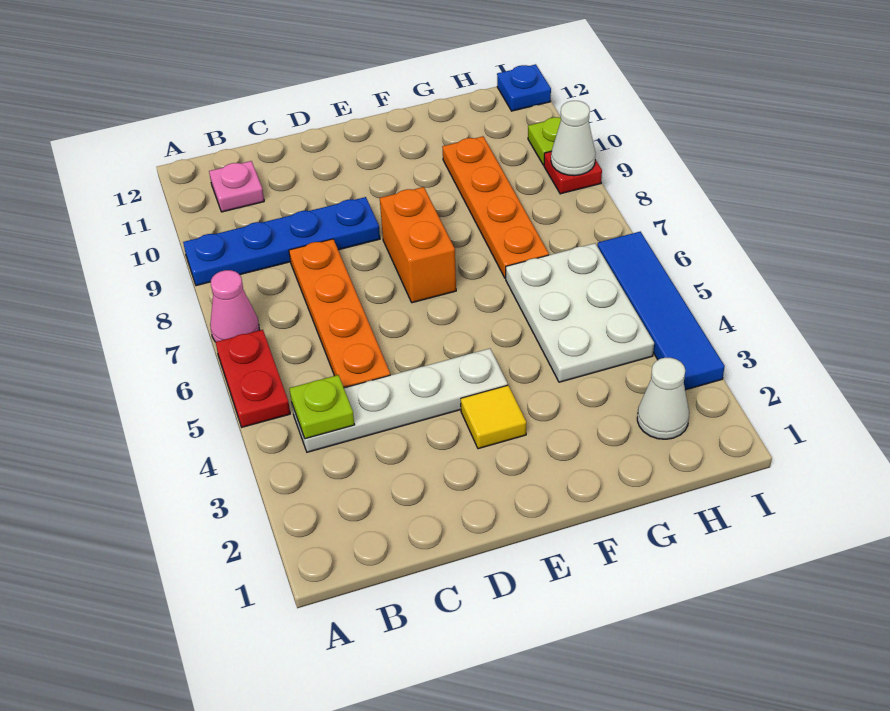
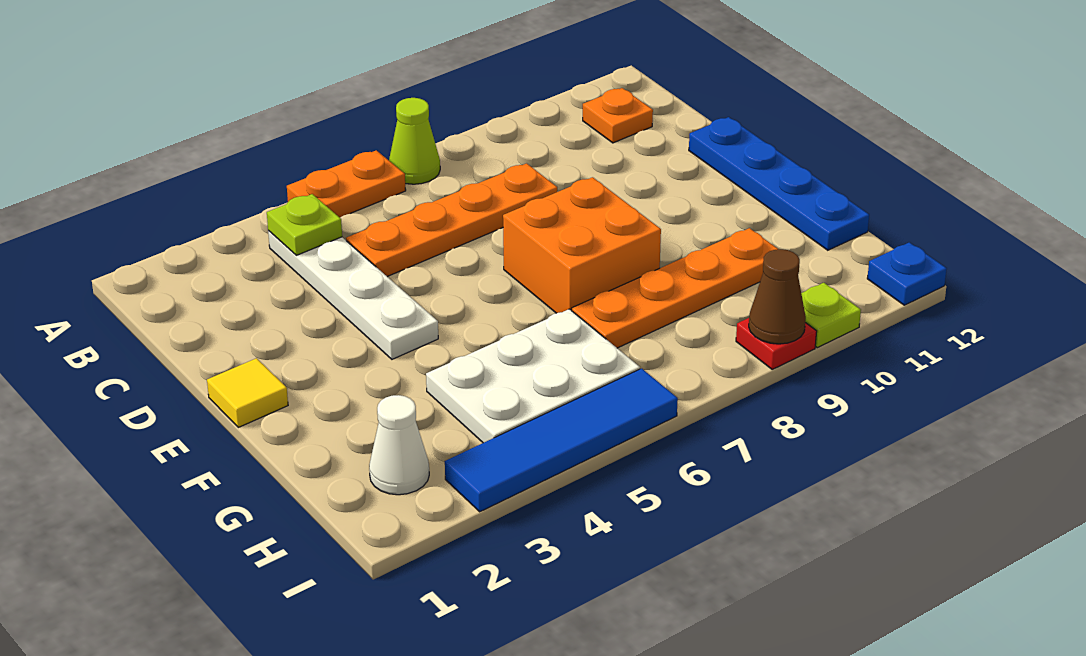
red 1x2 plate [216,330,290,427] -> orange 1x2 plate [287,150,406,217]
pink 1x1 cone [210,270,259,342] -> lime 1x1 cone [389,98,440,184]
blue 1x4 plate [183,197,380,286] -> blue 1x4 plate moved to [689,117,869,250]
pink 1x1 plate [209,161,264,212] -> orange 1x1 plate [583,88,653,143]
yellow 1x1 tile [461,385,526,449] -> yellow 1x1 tile moved to [207,358,288,427]
orange 1x2 brick [380,187,456,303] -> orange 2x2 brick [503,177,661,313]
white 1x1 cone [551,101,596,176] -> brown 1x1 cone [749,249,806,344]

